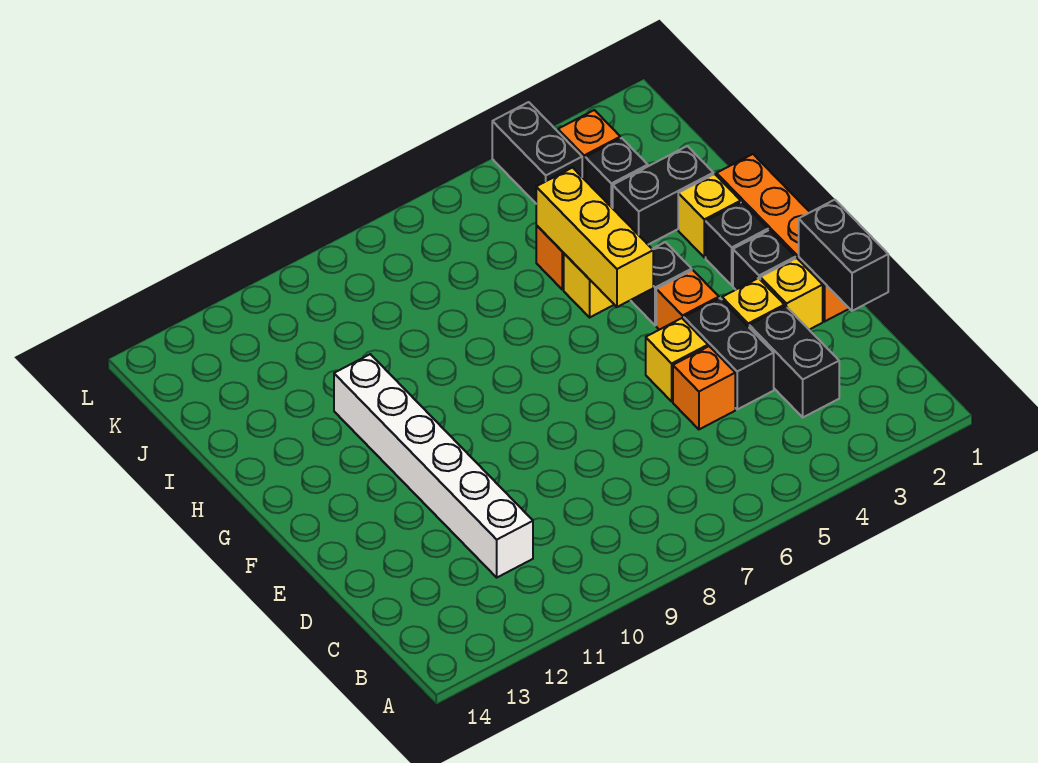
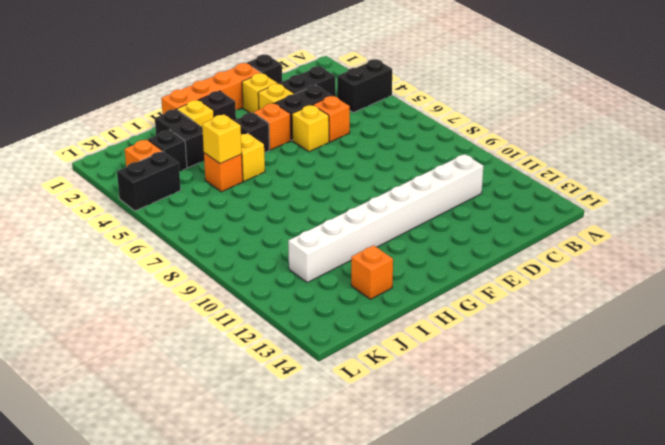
white 1x6 brick [334,354,533,577] -> white 1x8 brick [288,154,483,282]
black 1x2 brick [799,200,888,311] -> black 1x2 brick moved to [337,59,392,113]
black 1x1 brick [733,230,795,290] -> black 1x1 brick moved to [247,55,282,84]
yellow 1x3 brick [536,168,653,307] -> yellow 1x1 brick [202,115,242,164]
none -> orange 1x1 brick [351,245,393,299]

